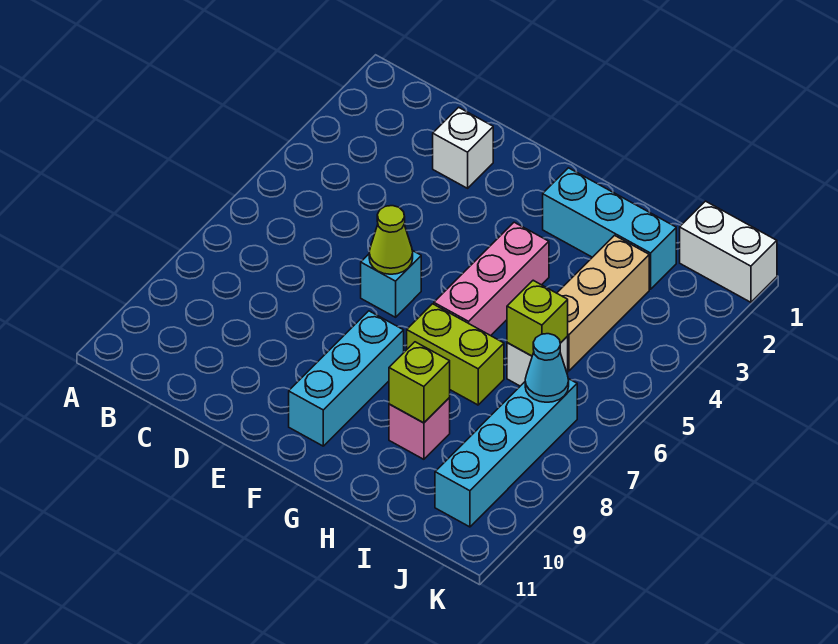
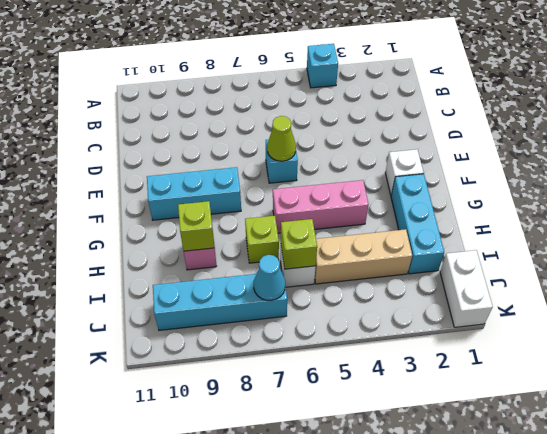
none -> cyan 1x1 brick [307,44,338,88]
white 1x1 brick [433,107,493,188] -> white 1x1 brick moved to [385,149,424,195]
lime 1x2 brick [407,304,504,405] -> lime 1x1 brick [245,216,279,263]

